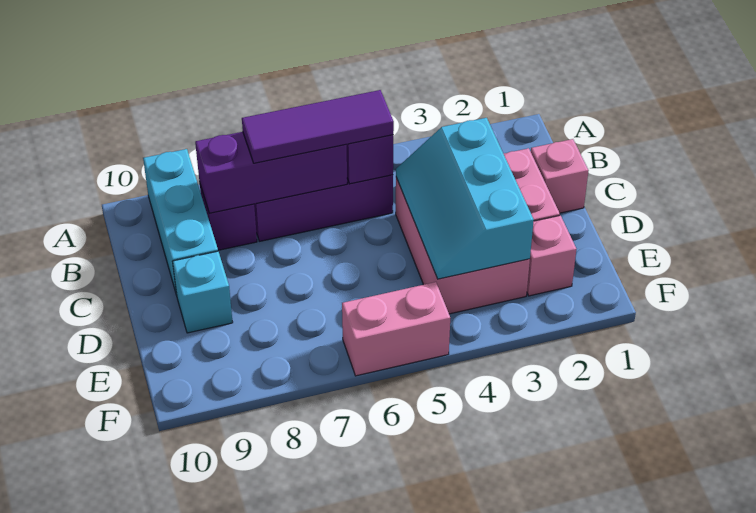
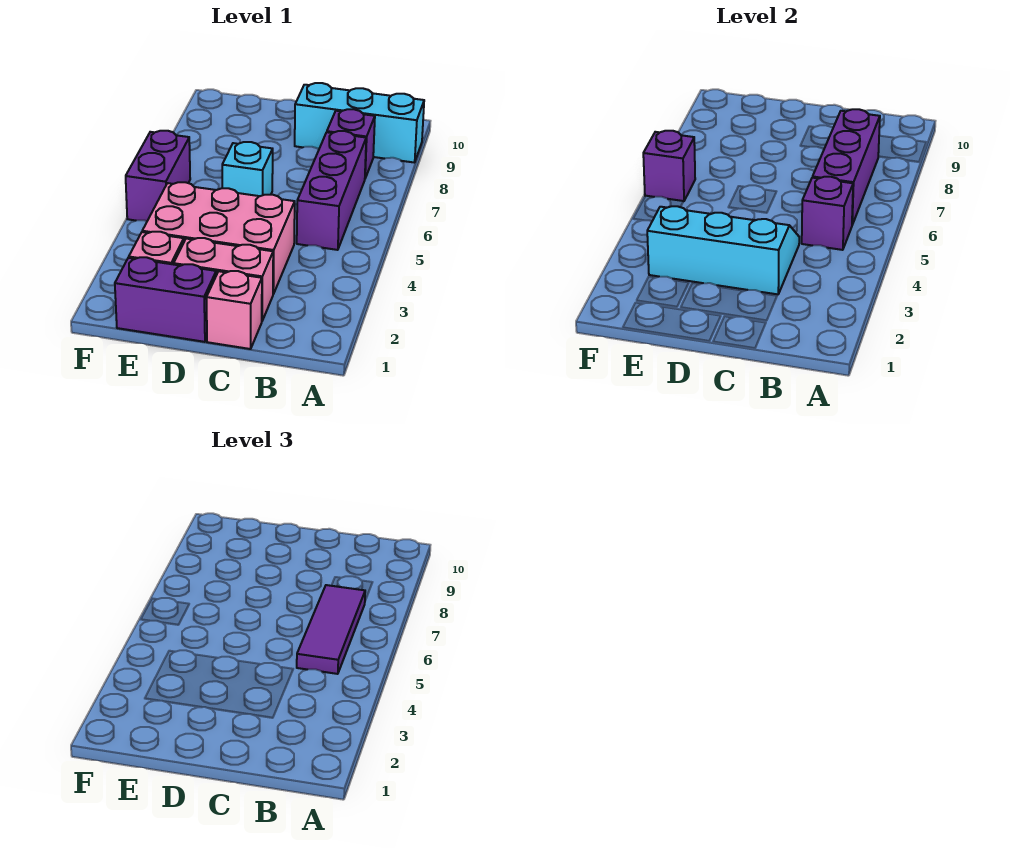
none -> purple 1x2 brick [115,257,216,342]
cyan 1x1 brick [172,251,233,333] -> cyan 1x1 brick moved to [222,142,273,196]
pink 1x2 brick [342,282,450,376] -> purple 1x2 brick [126,131,190,221]
none -> purple 1x1 brick [643,131,695,201]

